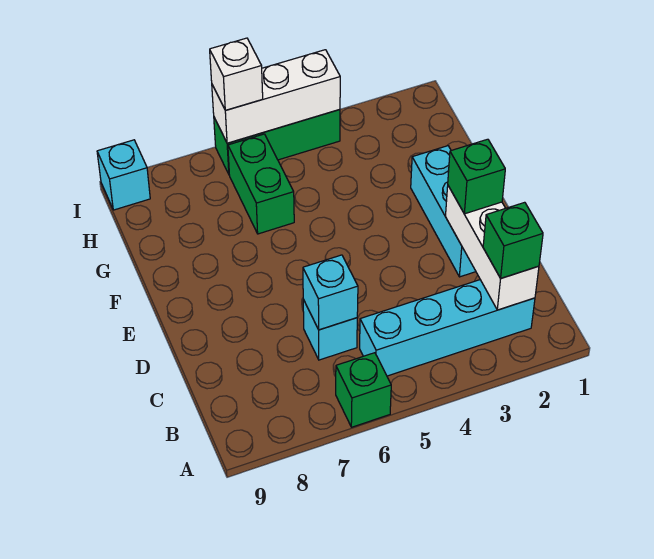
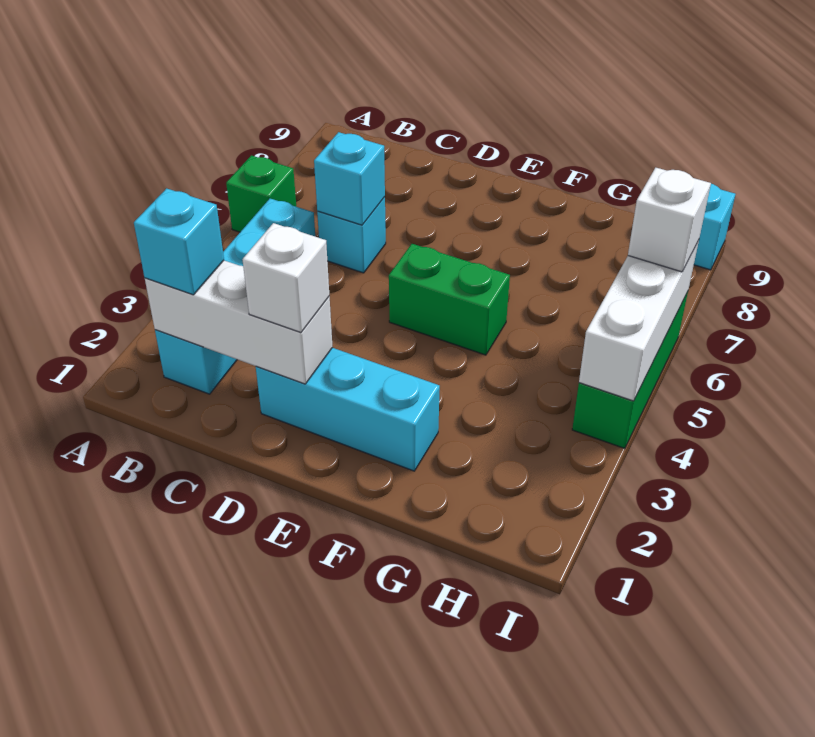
green 1x1 brick [483,202,543,278] -> cyan 1x1 brick [134,188,224,295]
green 1x1 brick [448,139,505,214] -> white 1x1 brick [242,223,329,333]
green 1x2 brick [228,134,294,234] -> green 1x2 brick moved to [389,244,510,355]

